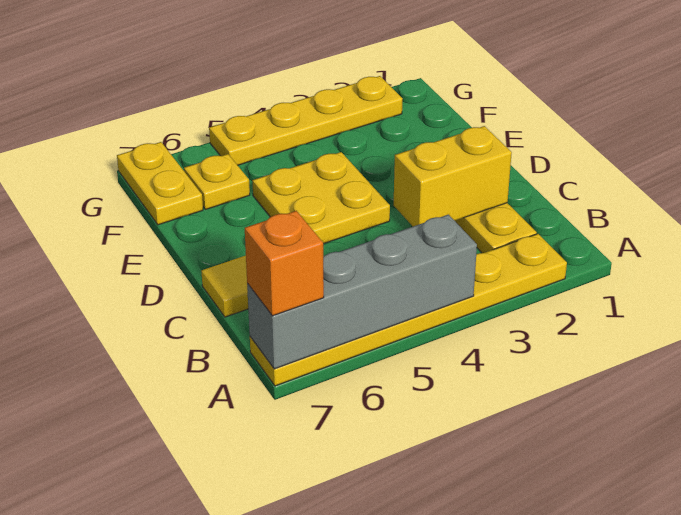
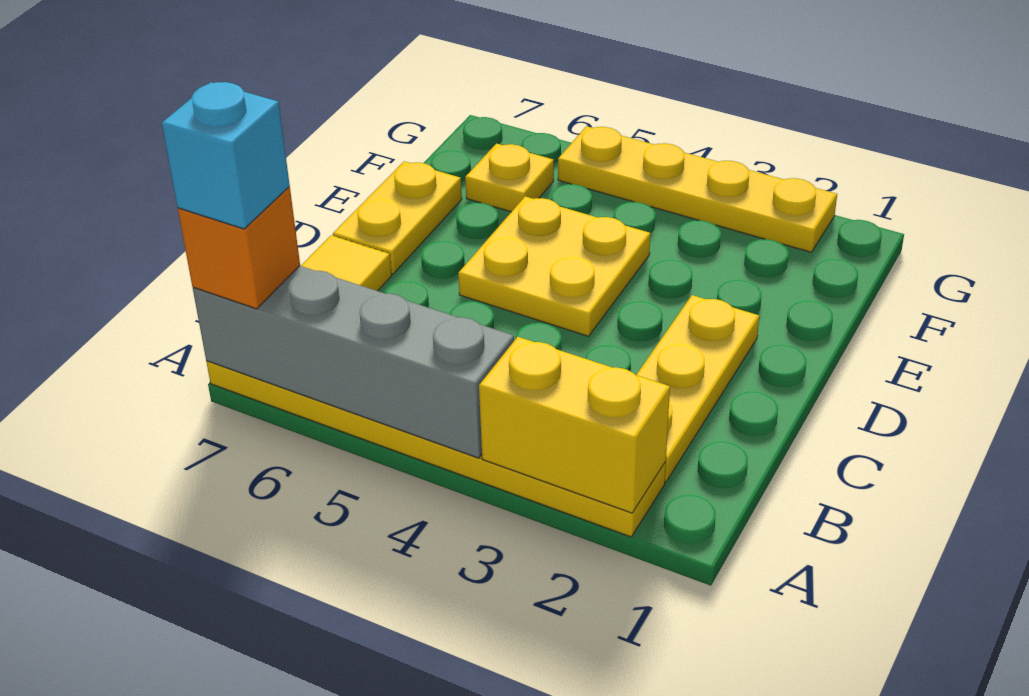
none -> cyan 1x1 brick [162,82,290,229]
yellow 1x2 brick [394,126,512,226] -> yellow 1x2 brick moved to [479,337,670,513]
yellow 1x2 plate [117,142,203,225] -> yellow 1x2 plate moved to [333,161,462,274]

